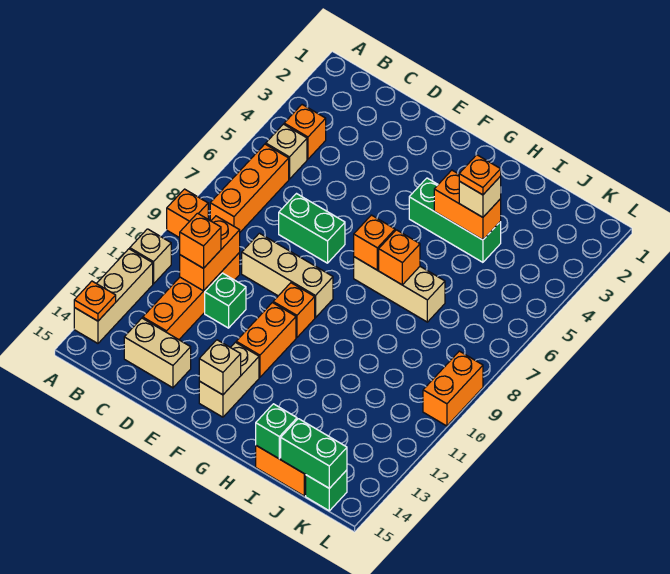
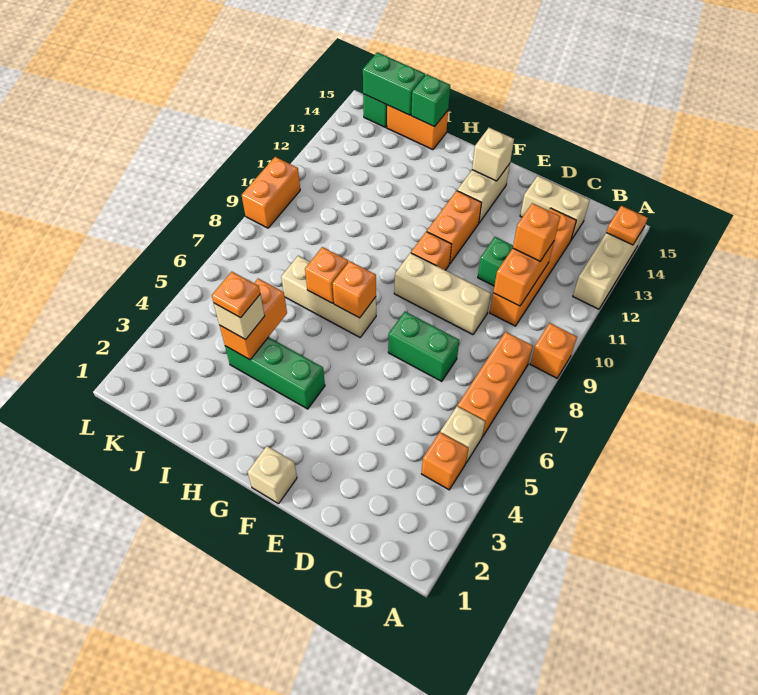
tan 1x1 brick [130,229,171,284] -> tan 1x1 brick moved to [247,446,297,504]
orange 1x2 brick [434,170,501,240] -> orange 1x2 brick turned to [220,279,287,360]

